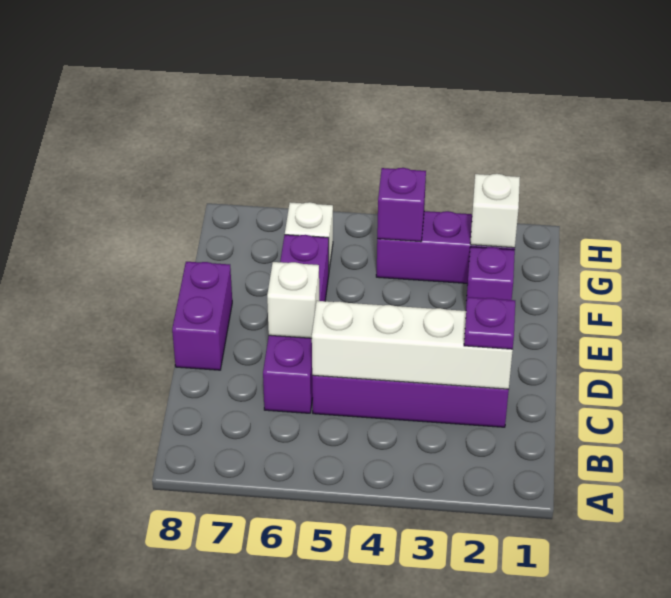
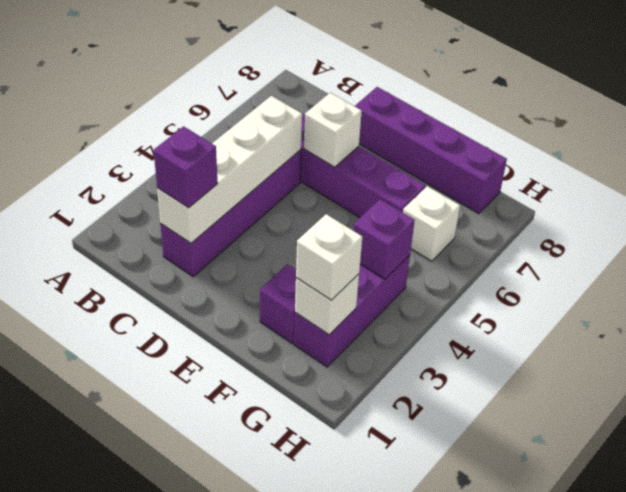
purple 1x1 plate [464,297,515,349] -> purple 1x1 brick [154,126,218,208]
purple 1x2 brick [172,262,232,370] -> purple 1x4 brick [355,87,507,214]
none -> white 1x1 brick [296,214,362,300]

